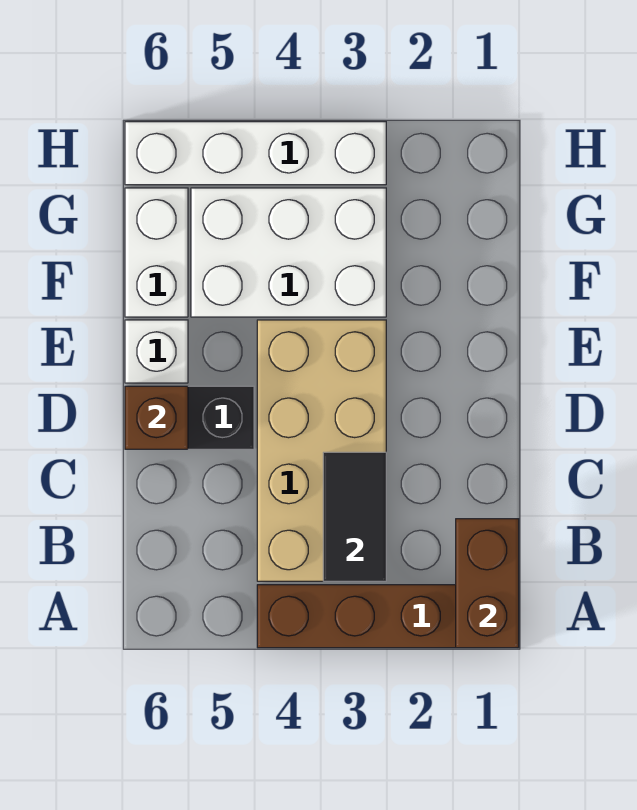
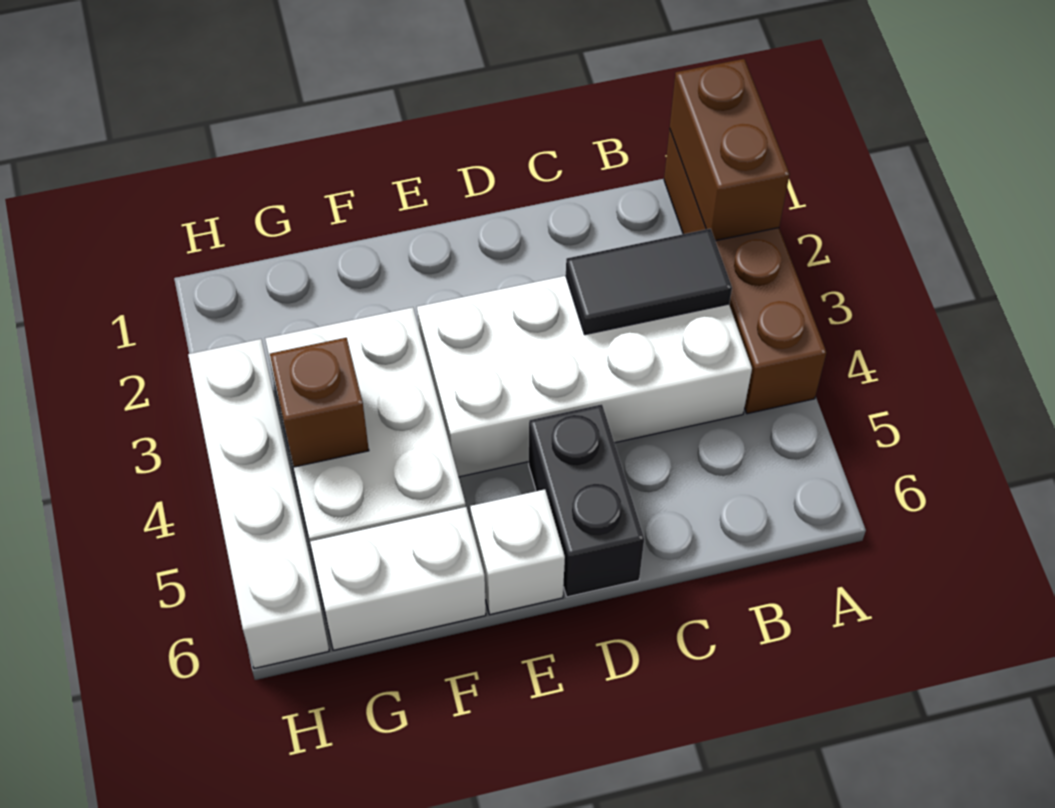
brown 1x2 brick [456,519,519,648] -> brown 1x2 brick turned to [670,59,790,241]
tan 2x4 brick [257,320,386,581] -> white 2x4 brick [417,276,752,477]
brown 1x1 brick [125,386,188,449] -> brown 1x1 brick moved to [270,338,369,467]

